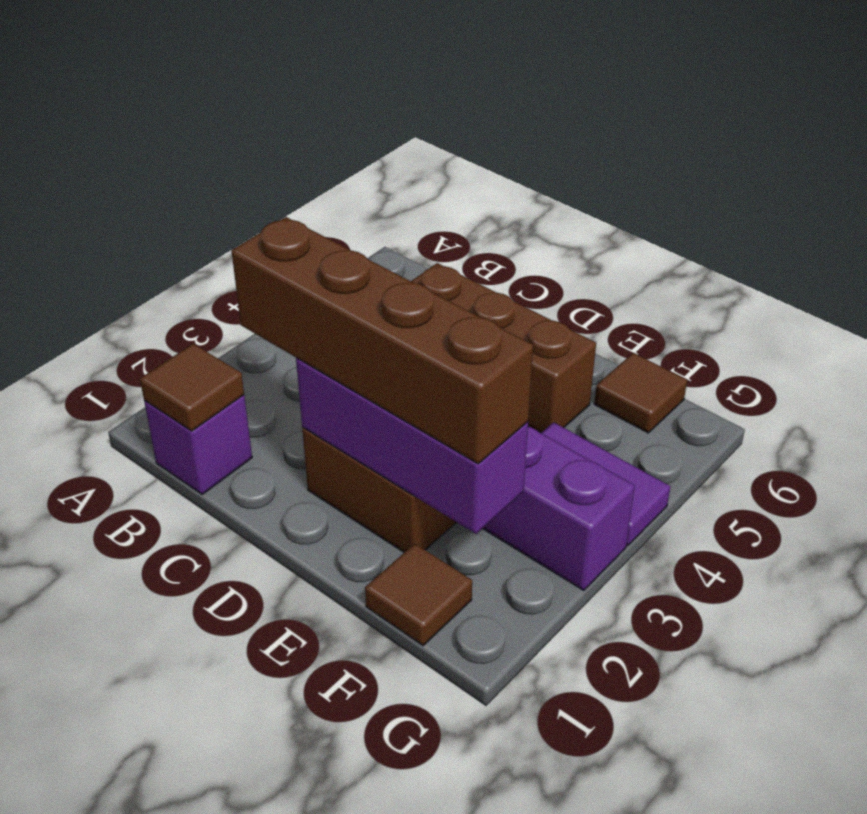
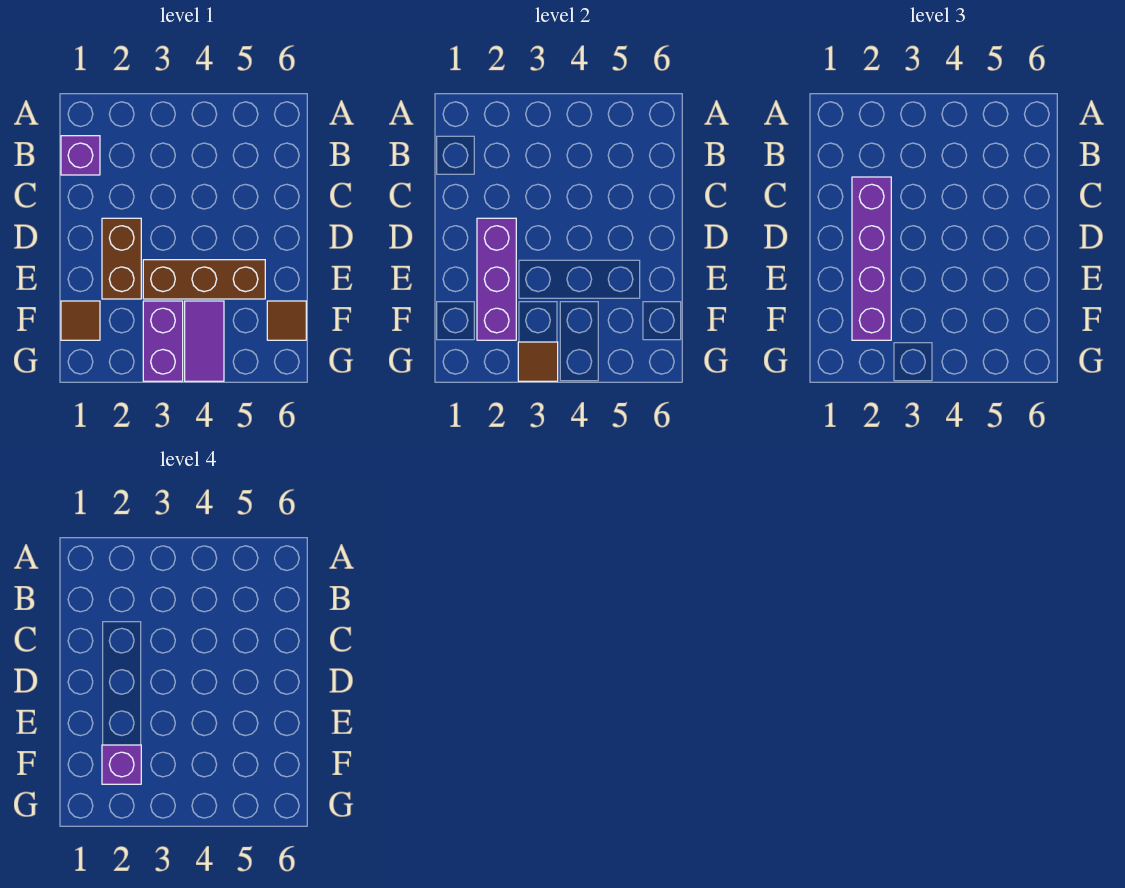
brown 1x1 tile [140,344,244,431] -> brown 1x1 tile moved to [518,342,558,381]
brown 1x4 brick [231,217,533,464] -> purple 1x4 brick [852,177,891,340]
brown 1x3 brick [411,263,596,433] -> brown 1x3 brick turned to [143,260,265,299]
none -> purple 1x1 brick [102,745,141,784]

